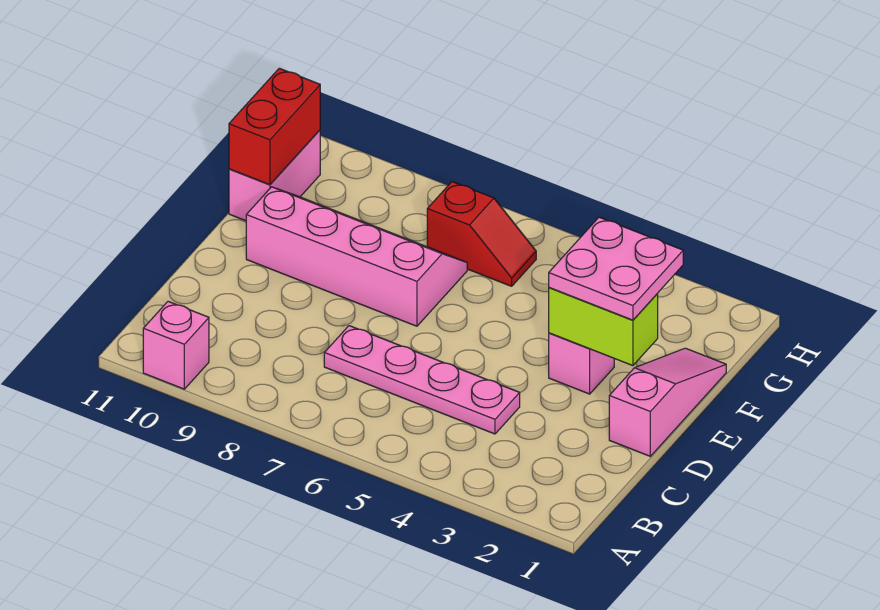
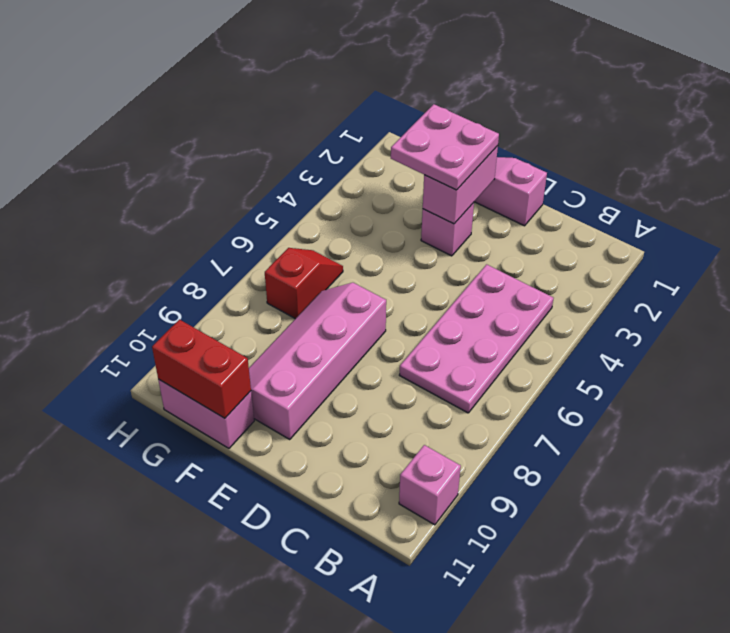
pink 1x4 plate [324,326,520,434] -> pink 2x4 plate [400,264,554,413]
lime 1x2 brick [549,288,658,366] -> pink 1x2 brick [423,146,498,224]

